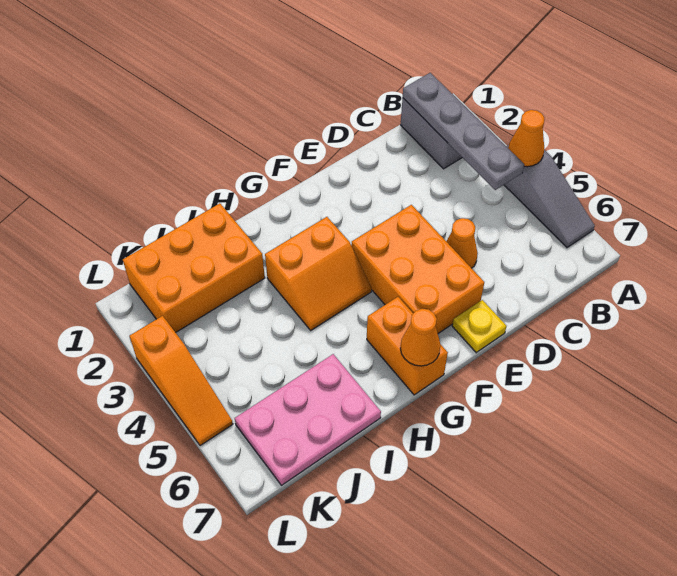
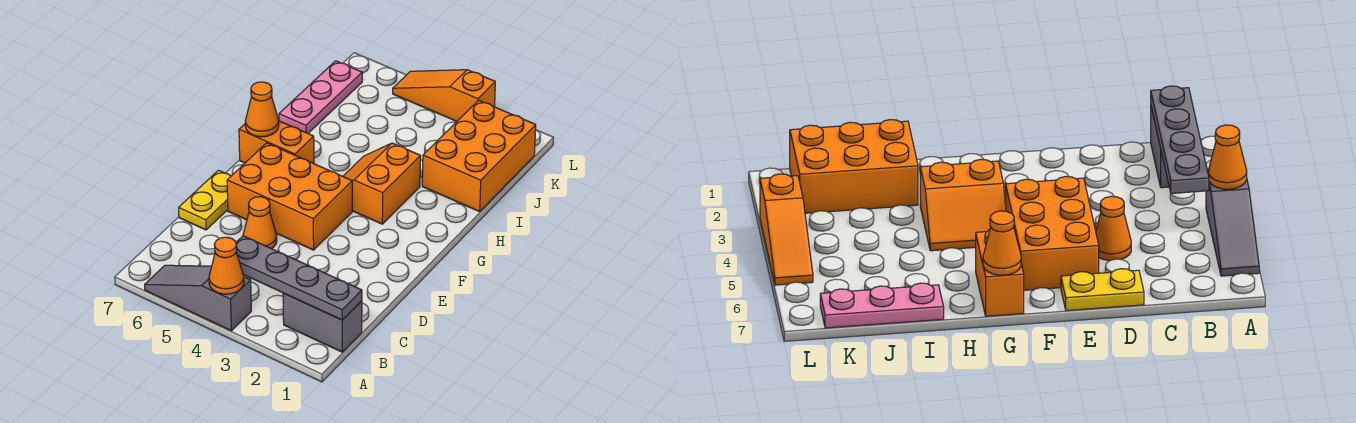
yellow 1x1 plate [452,300,507,353] -> yellow 1x2 plate [179,170,231,230]
pink 2x3 plate [235,354,381,485] -> pink 1x3 plate [279,61,362,133]

